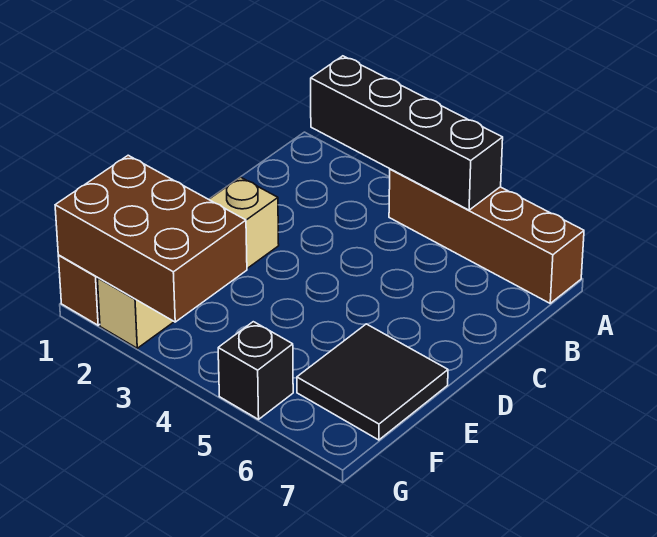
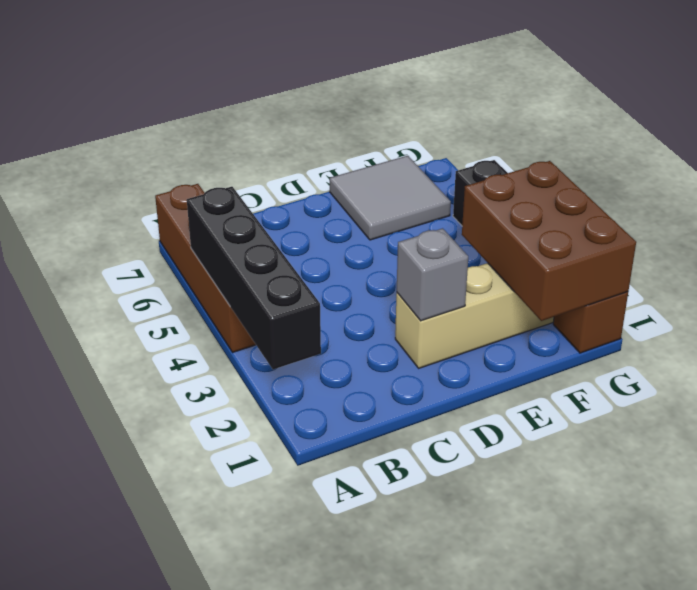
none -> grey 1x1 brick [397,228,468,321]
black 2x2 tile [297,324,448,440] -> grey 2x2 tile [330,156,451,240]

